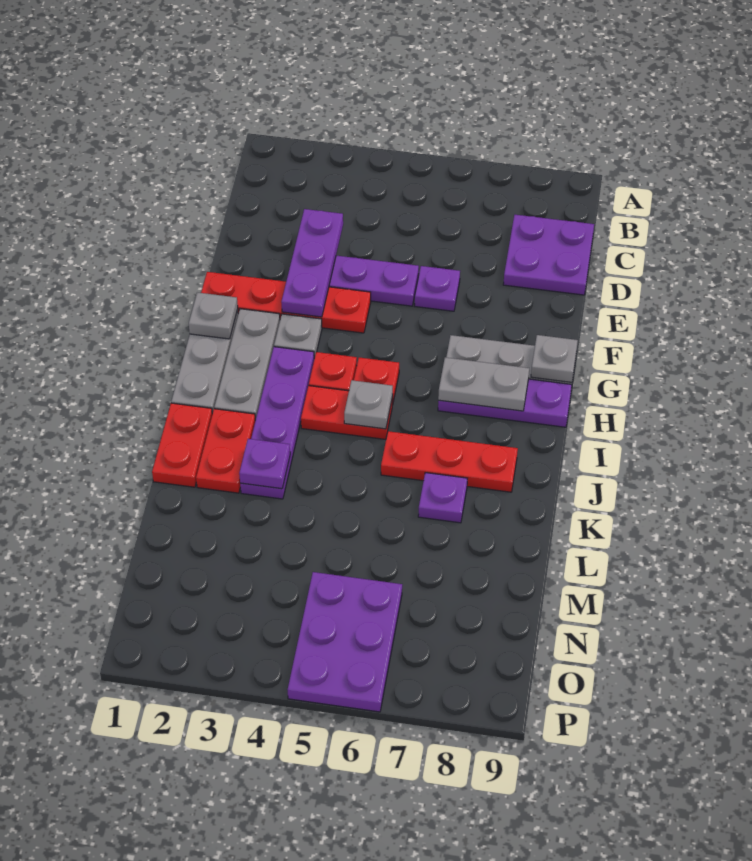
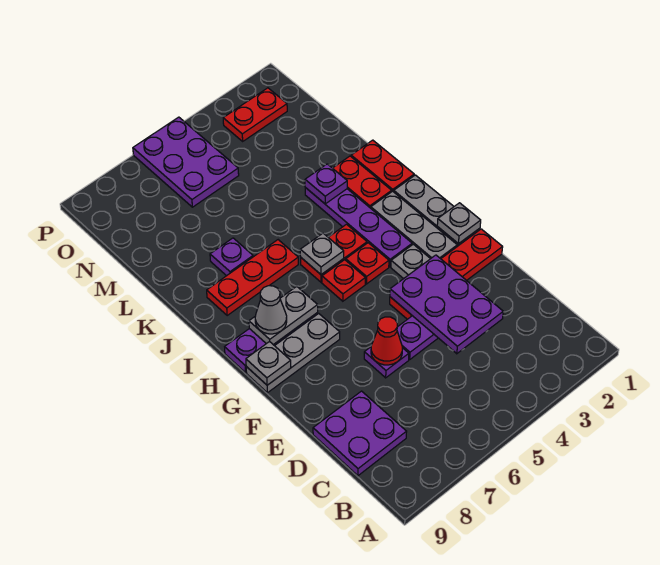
purple 1x3 plate [281,209,343,317] -> purple 2x3 plate [390,255,503,354]
none -> red 1x1 cone [371,317,402,365]
none -> grey 1x1 cone [255,286,287,334]
none -> red 1x2 plate [223,88,287,141]

